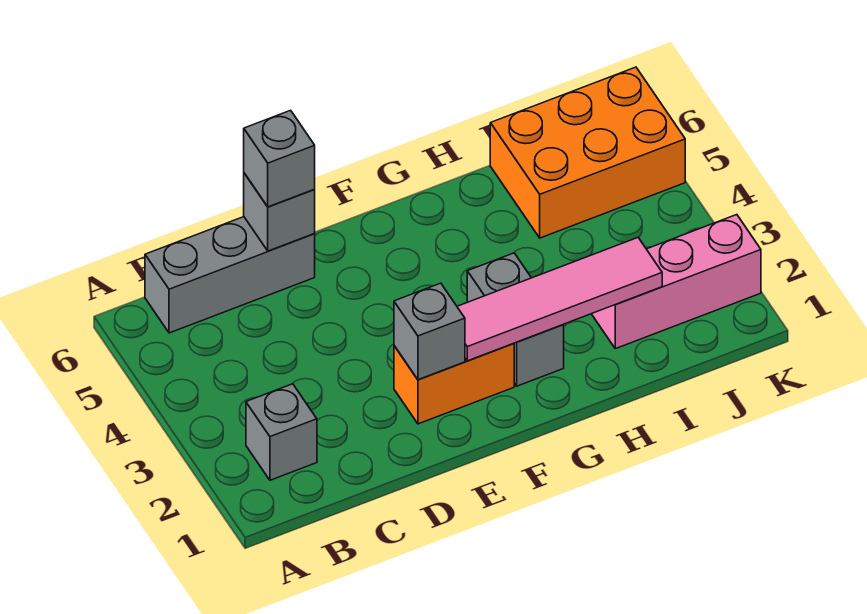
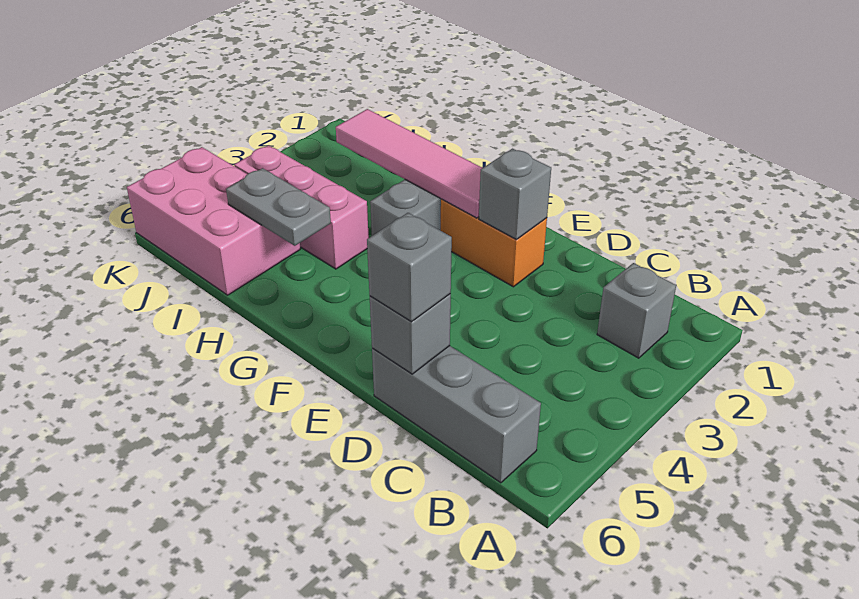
none -> grey 1x2 plate [226,168,331,246]
pink 1x3 brick [592,215,761,349] -> pink 1x3 brick moved to [234,145,369,269]
orange 2x3 brick [490,67,685,238] -> pink 2x3 brick [127,147,300,295]

